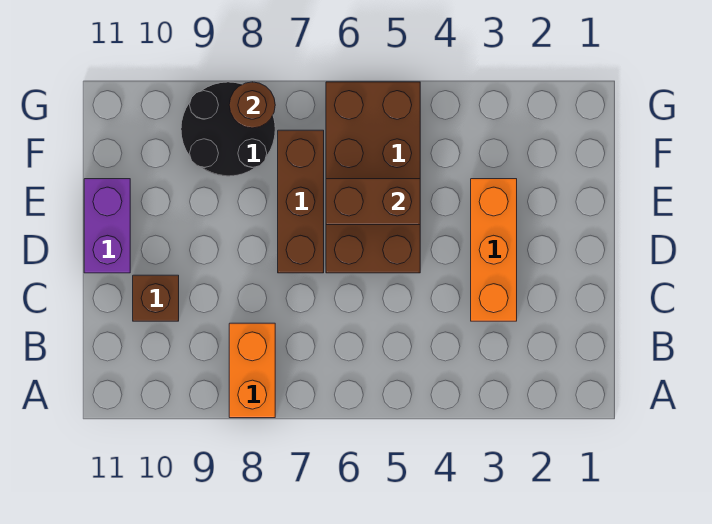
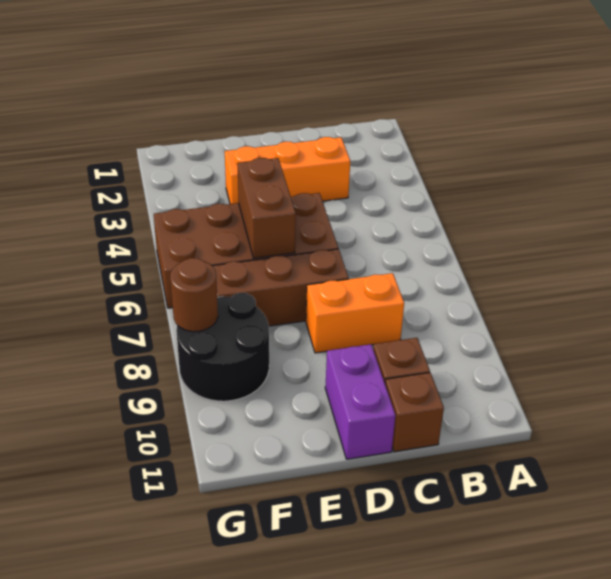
orange 1x2 brick [229,323,275,418] -> orange 1x2 brick moved to [306,273,404,353]
none -> brown 1x1 brick [385,373,444,452]
purple 1x2 brick [84,179,130,273] -> purple 1x2 brick turned to [325,344,395,459]

